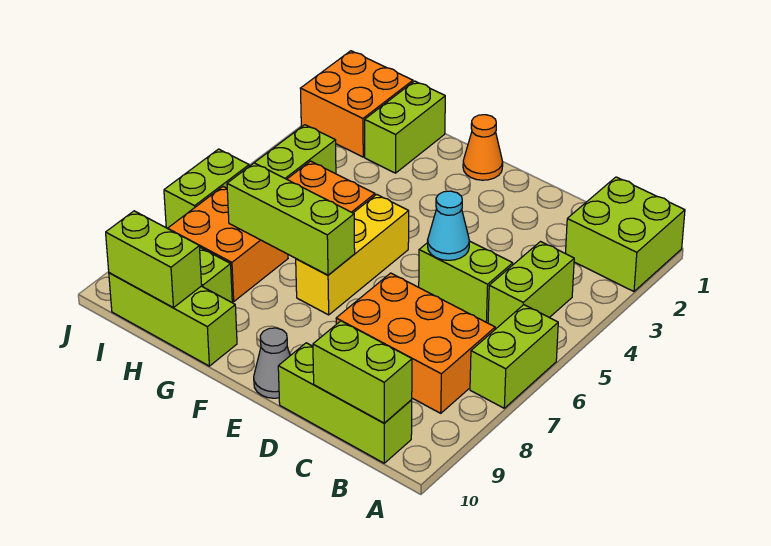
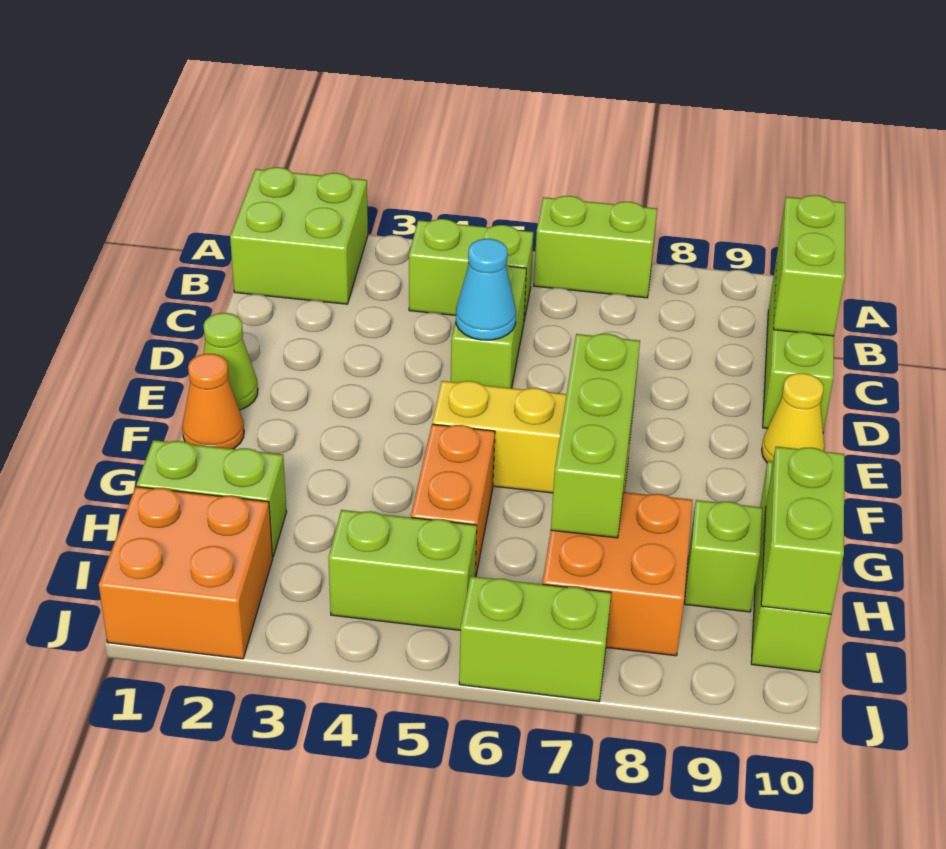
orange 2x3 brick [336,273,495,413] -> none
none -> lime 1x1 cone [203,313,258,410]
grey 1x1 cone [254,328,290,398] -> yellow 1x1 cone [762,373,824,462]

